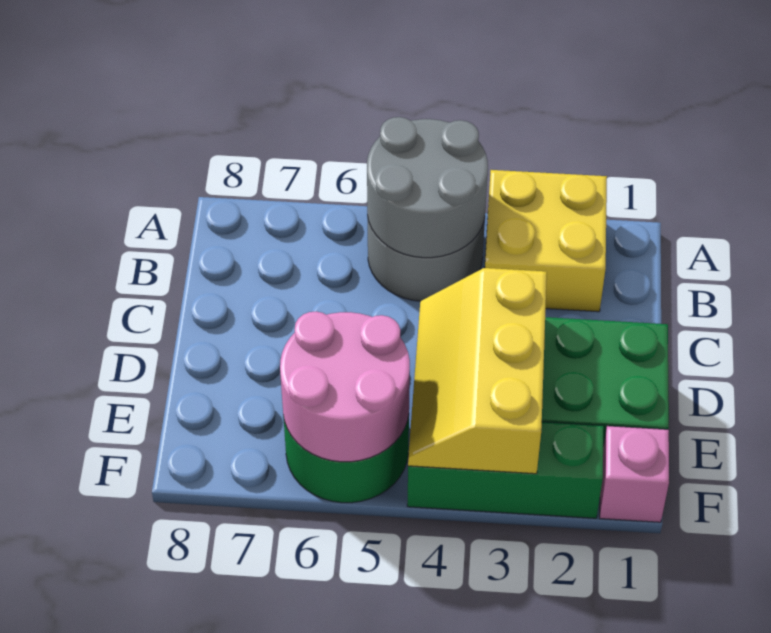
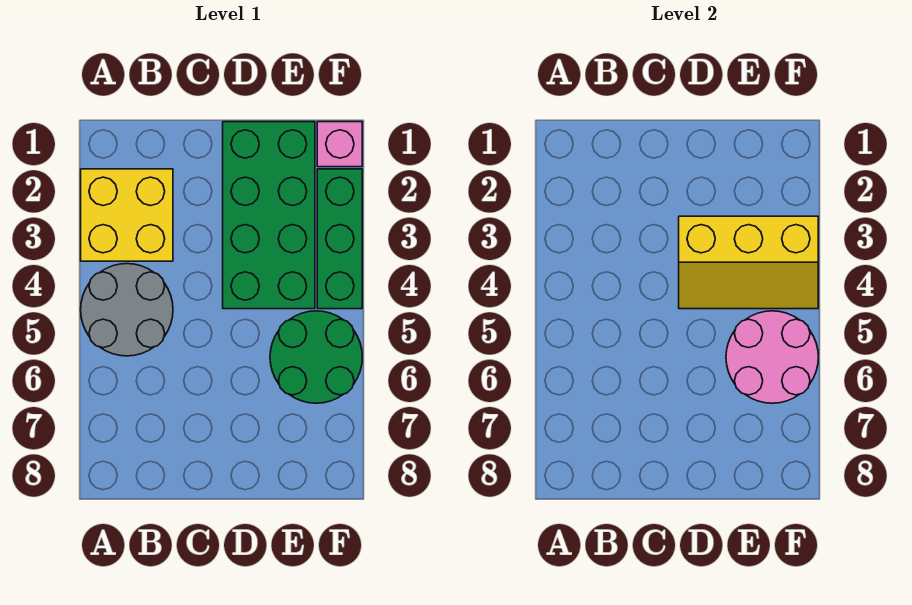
grey 2x2 round brick [367,117,488,258] -> none

